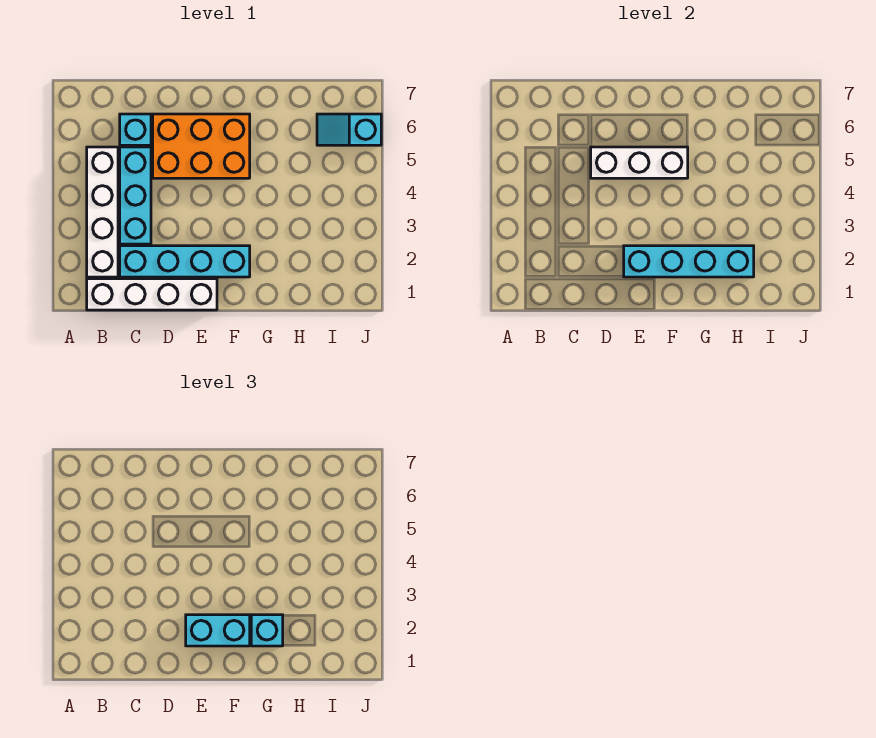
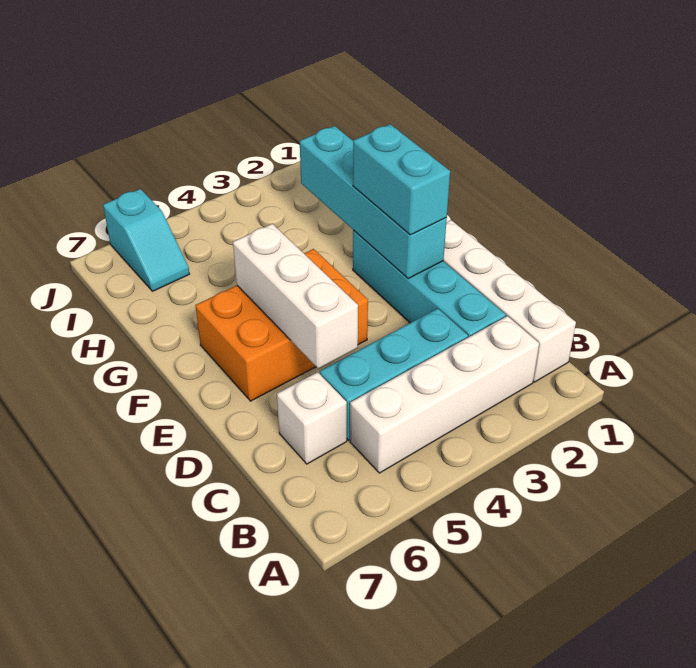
cyan 1x1 brick [120,114,151,145] -> white 1x1 brick [277,372,347,464]
orange 2x3 brick [153,114,250,178] -> orange 2x3 brick turned to [195,249,368,401]
cyan 1x1 brick [251,615,283,646] -> none

